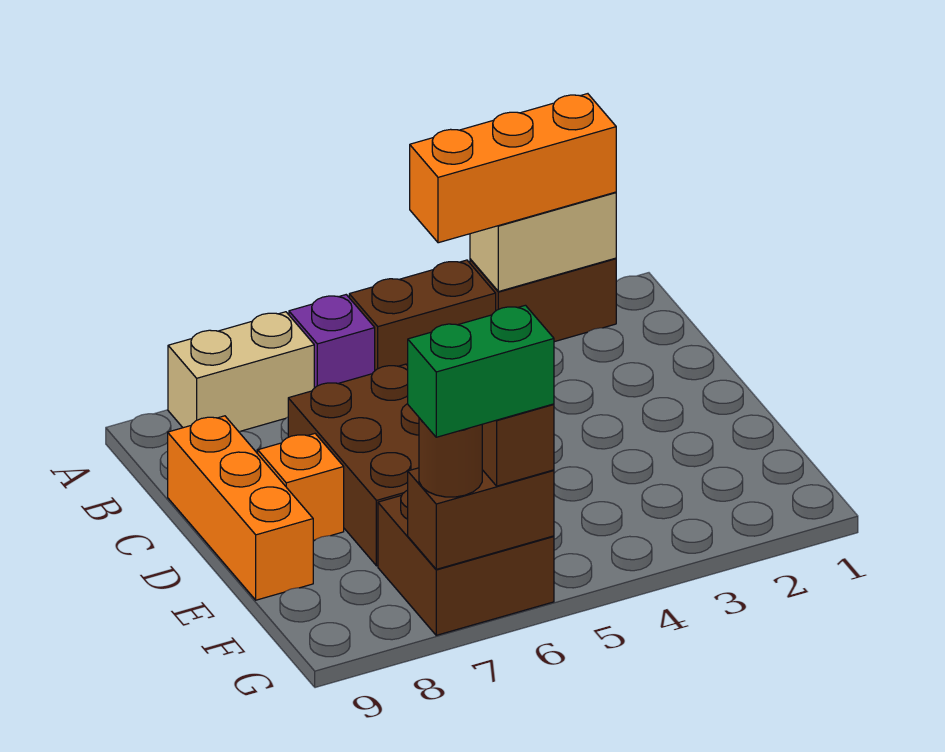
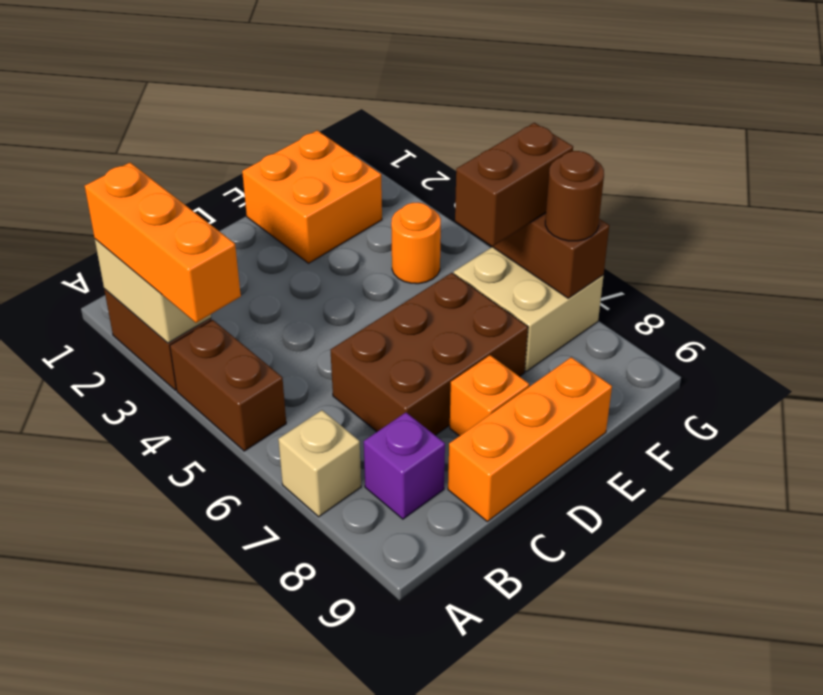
purple 1x1 brick [289,295,375,388] -> purple 1x1 brick moved to [364,413,445,519]
tan 1x2 brick [168,312,314,431] -> tan 1x1 brick [278,410,361,517]
none -> orange 2x2 brick [242,130,382,263]
none -> orange 1x1 round brick [391,202,441,284]
brown 2x2 brick [378,490,554,635] -> tan 2x2 brick [454,247,604,371]
green 1x2 brick [408,305,554,437] -> none

